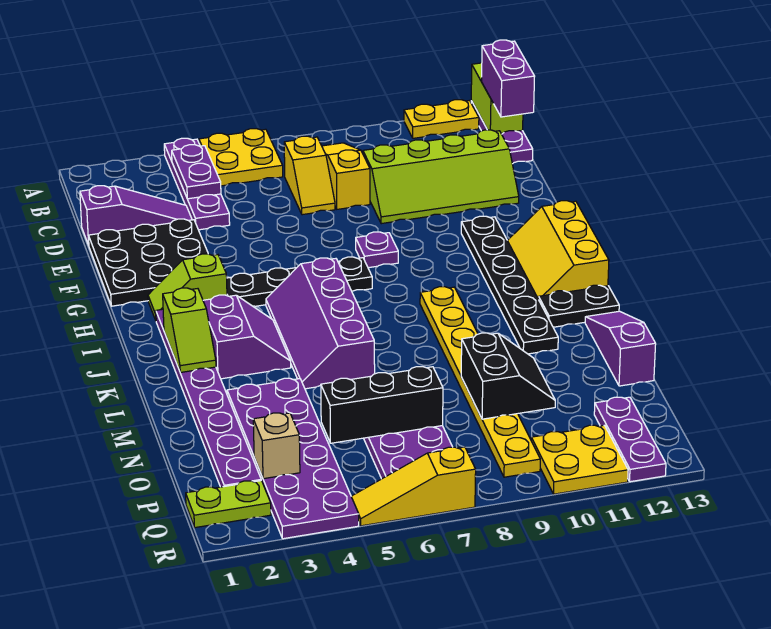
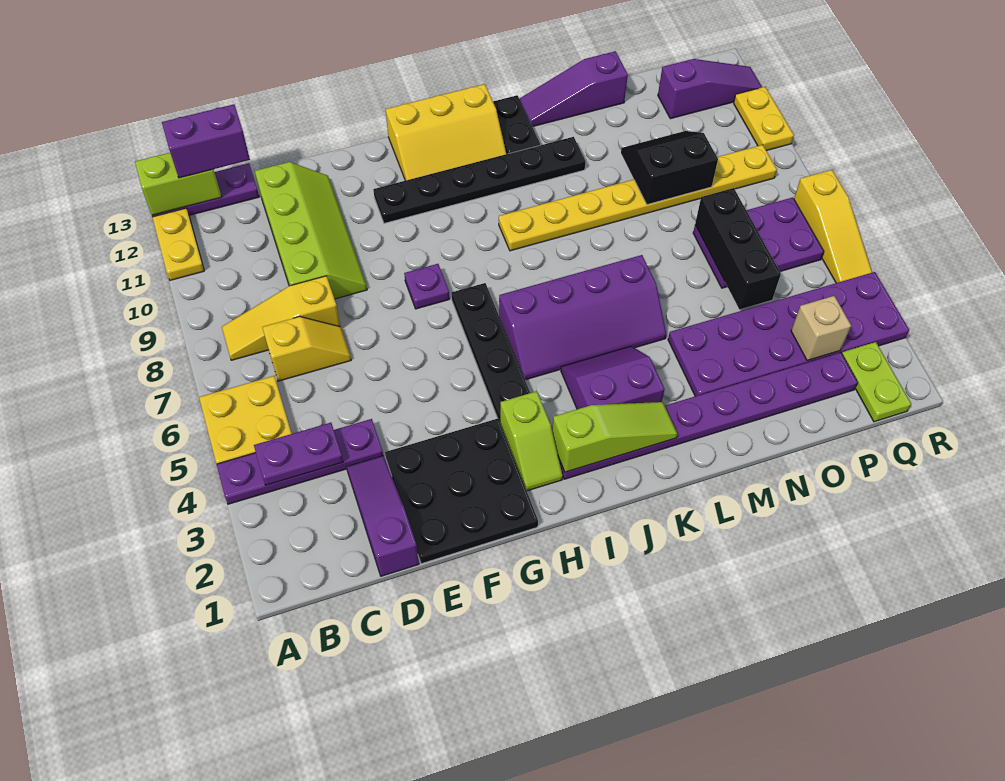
lime 1x2 slope [163,288,216,372] -> lime 1x3 slope [552,402,677,472]
purple 1x3 plate [594,397,666,482] -> purple 1x3 slope [658,59,762,119]
yellow 2x2 plate [531,425,628,494] -> yellow 1x2 plate [734,87,794,151]

